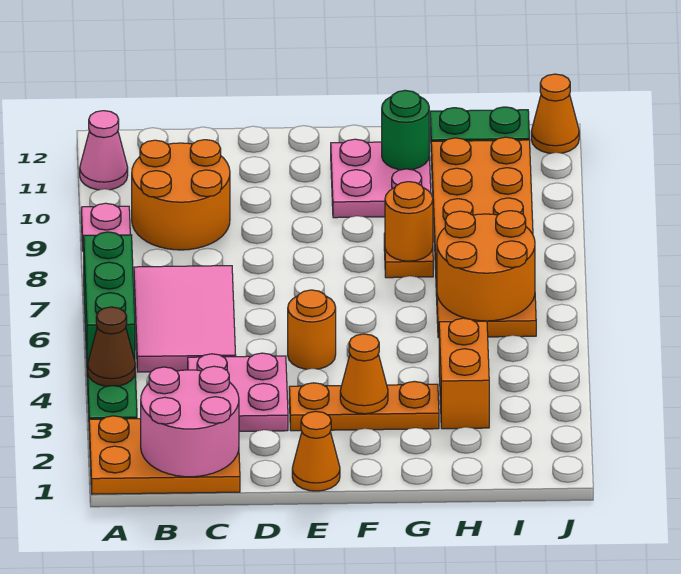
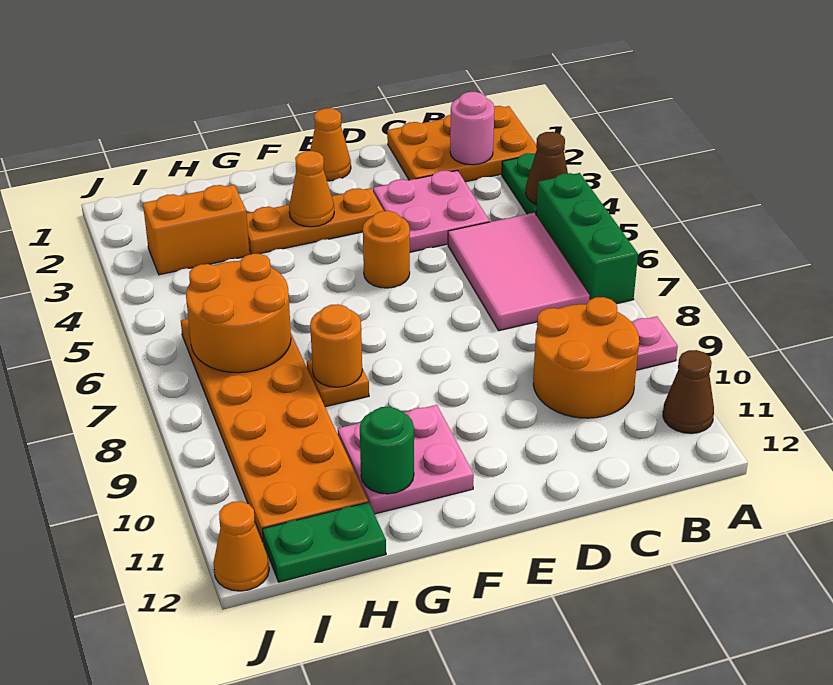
pink 1x1 cone [80,111,128,190] -> brown 1x1 cone [663,350,714,434]
pink 2x2 round brick [141,366,239,477] -> pink 1x1 round brick [450,92,495,165]
orange 1x2 brick [439,318,489,429] -> orange 1x2 brick turned to [143,185,250,275]

